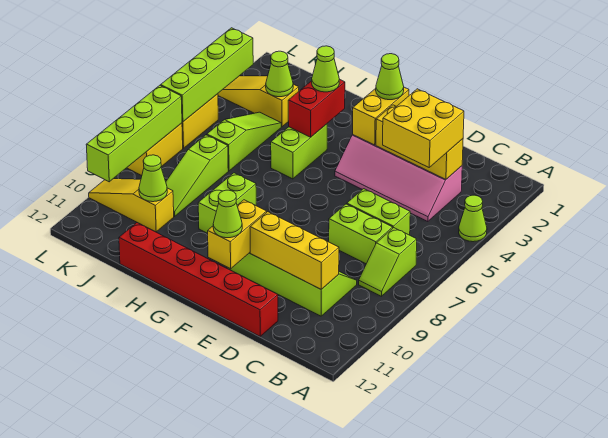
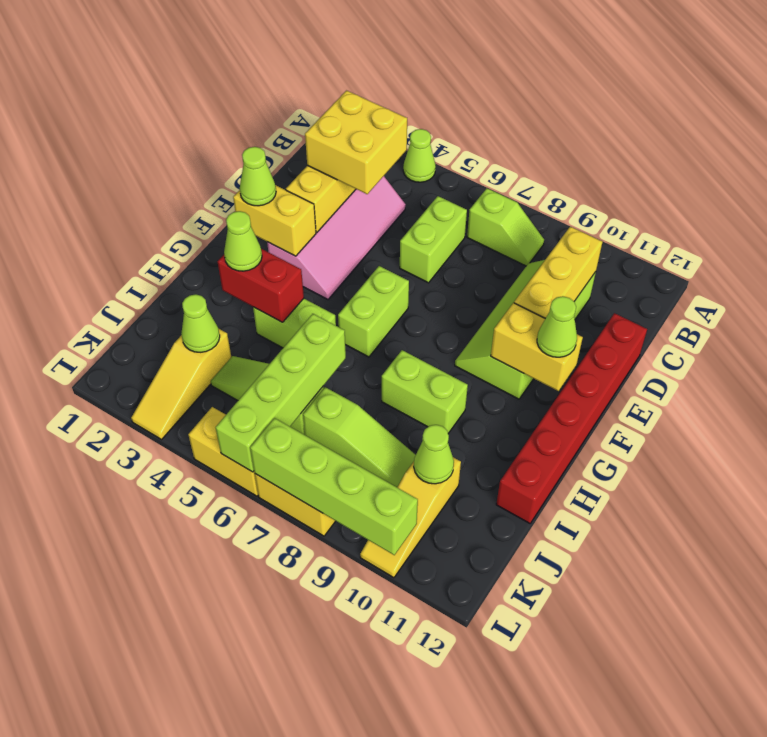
lime 1x2 brick [329,204,393,264] -> lime 1x2 brick moved to [338,266,409,357]
lime 1x4 brick [161,28,253,122] -> lime 1x4 brick turned to [216,314,346,472]

